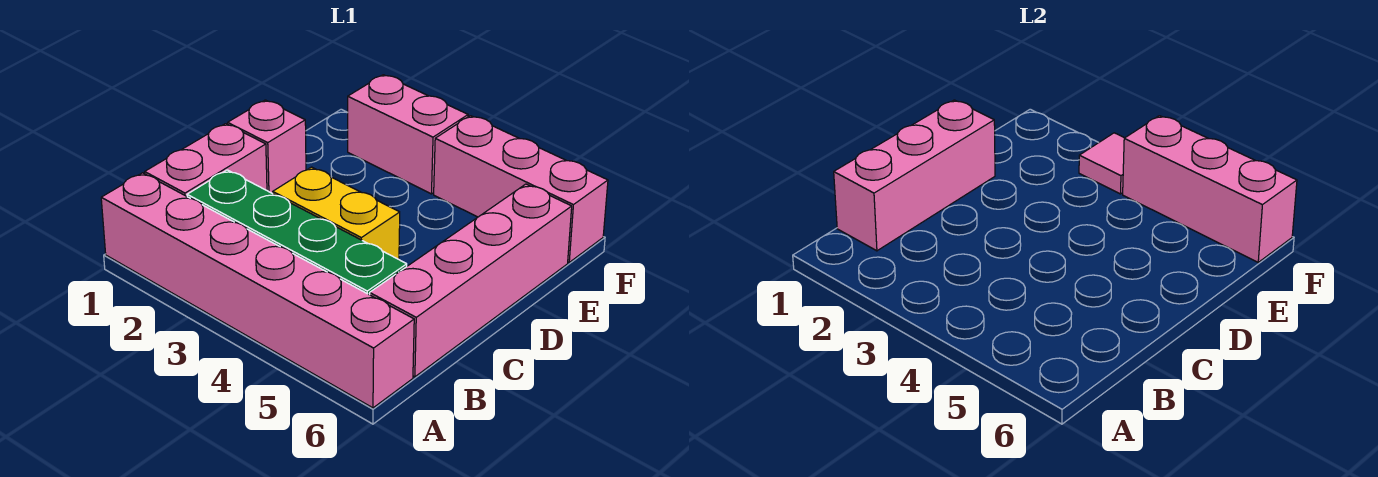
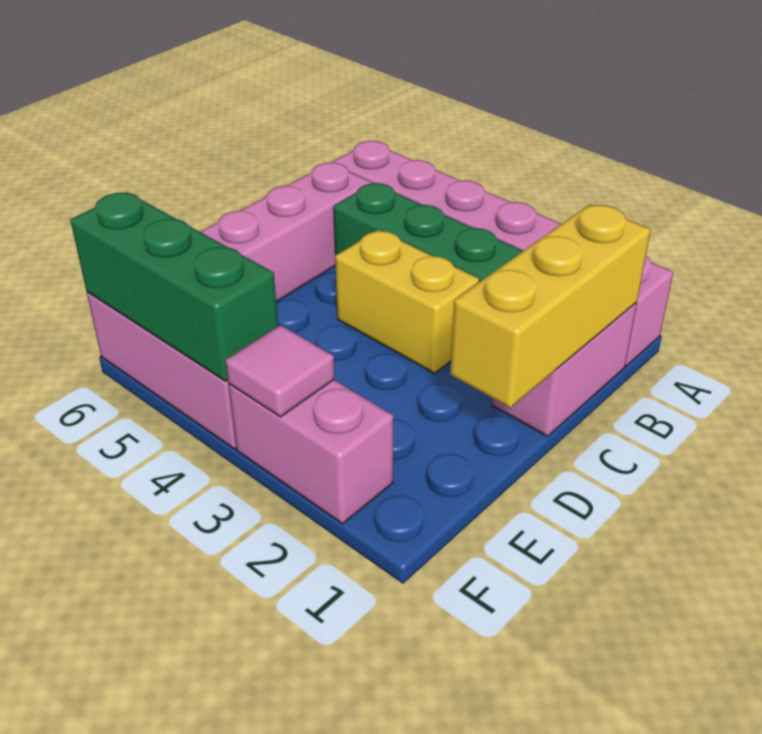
pink 1x3 brick [834,100,995,251] -> yellow 1x3 brick [450,204,651,408]
pink 1x1 brick [228,100,306,193] -> none
pink 1x3 brick [1123,116,1297,262] -> green 1x3 brick [71,192,278,381]

